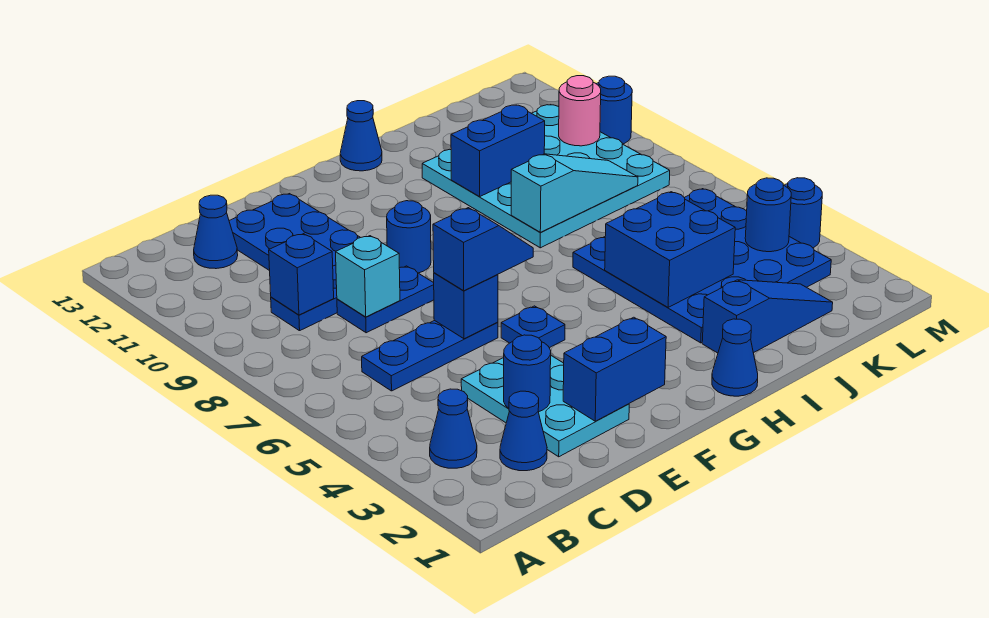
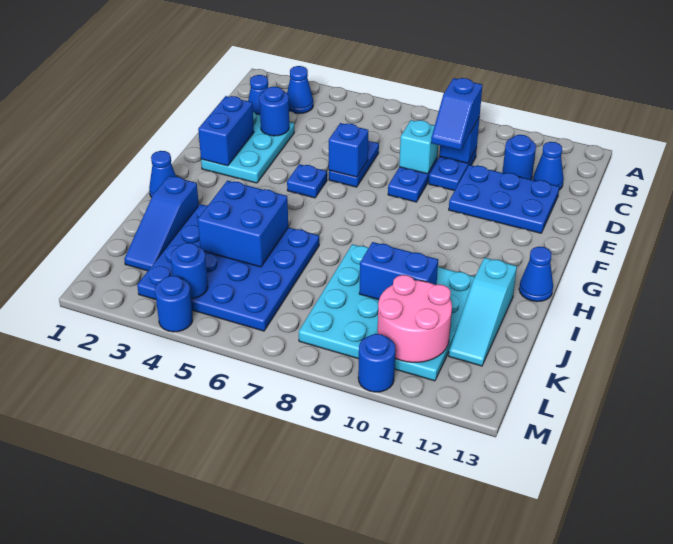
blue 1x3 plate [362,320,498,391] -> blue 1x2 plate [329,141,379,187]
cyan 2x3 plate [461,356,629,457] -> cyan 2x3 plate turned to [201,112,294,183]
blue 1x2 slope [433,208,533,291] -> blue 1x2 slope moved to [431,78,482,150]
blue 1x1 round brick [387,201,431,273] -> blue 1x1 round brick moved to [503,135,536,180]
cyan 1x3 slope [511,154,638,232] -> cyan 1x3 slope moved to [449,258,517,366]
blue 1x2 brick [451,105,545,196] -> blue 1x2 brick turned to [359,242,438,300]
pink 1x1 round brick [559,76,601,146] -> pink 2x2 round brick [378,275,452,362]

